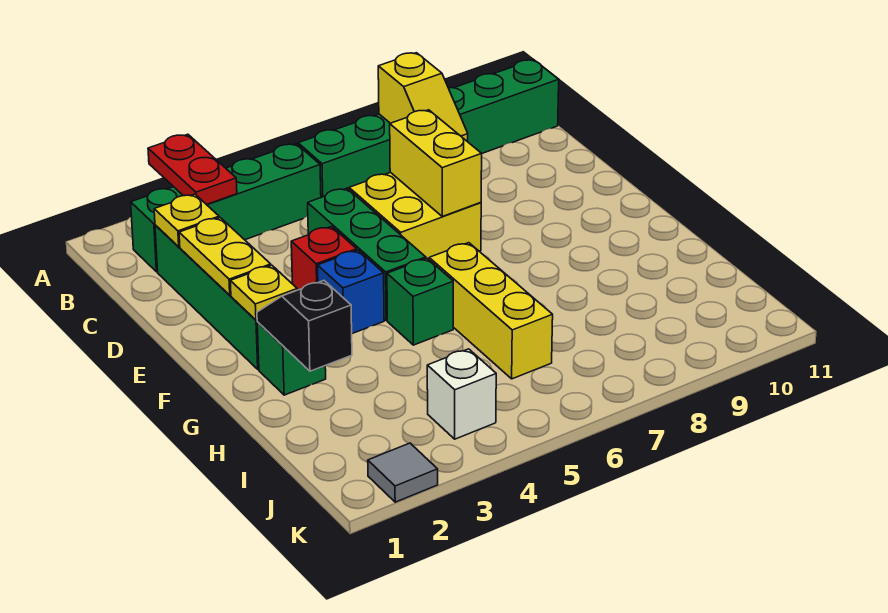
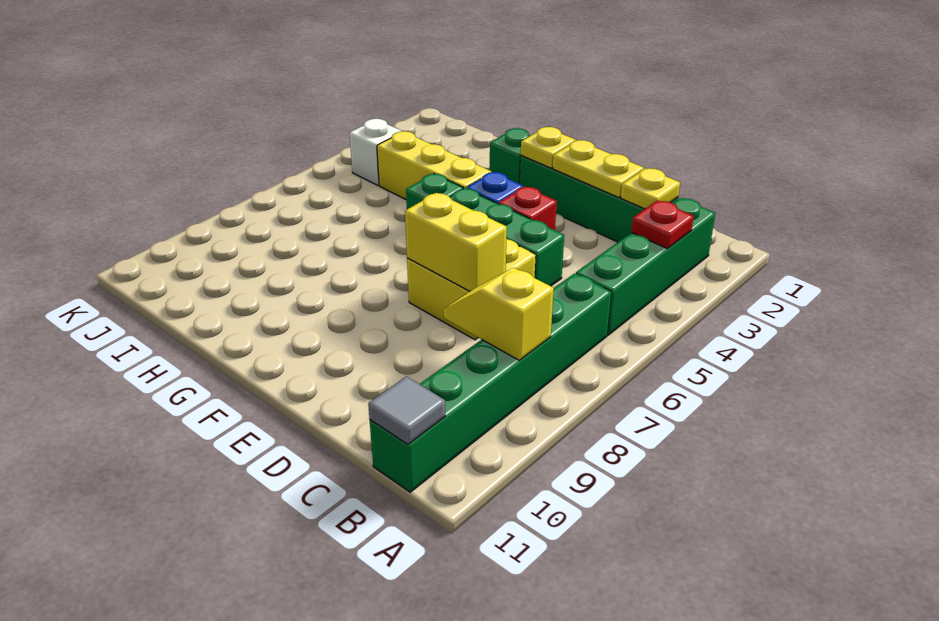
red 1x2 plate [148,134,237,205] -> red 1x1 plate [631,200,694,248]
black 1x2 slope [257,281,352,371] -> none
yellow 1x3 brick [429,243,553,379] -> yellow 1x3 brick moved to [377,131,491,199]
grey 1x1 tile [368,443,438,502] -> grey 1x1 tile moved to [368,376,445,444]

